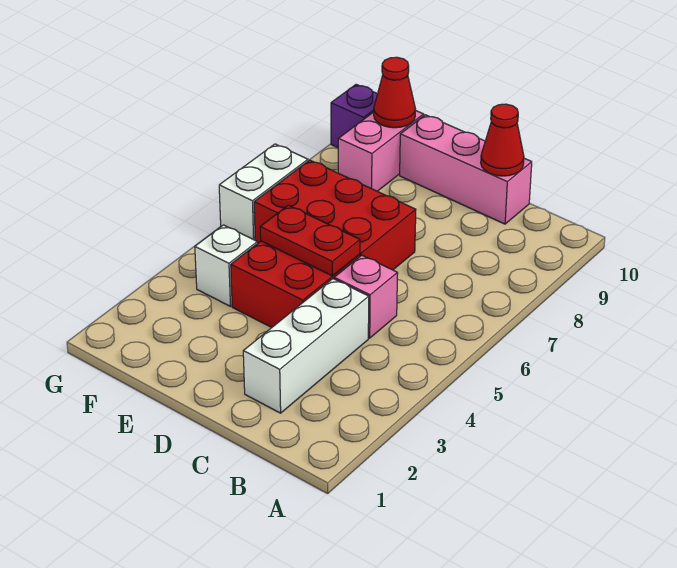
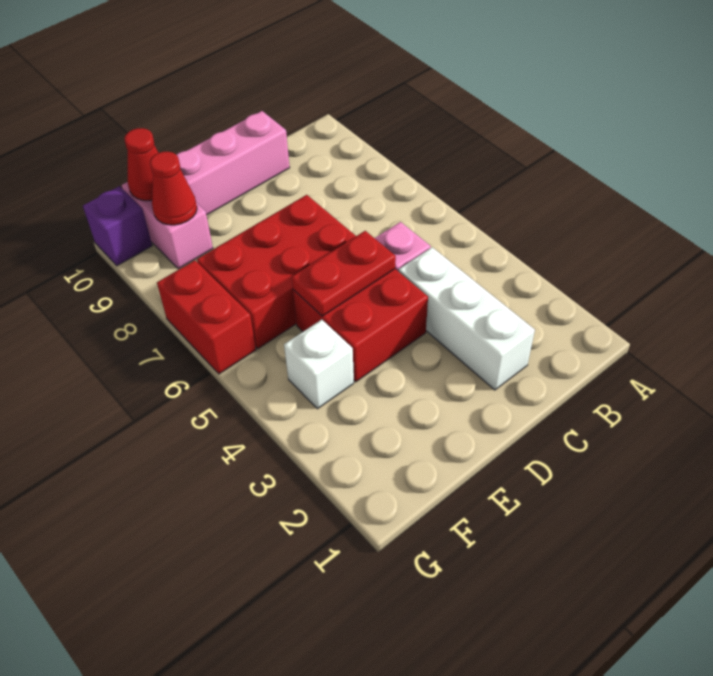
red 1x1 cone [481,104,524,176] -> red 1x1 cone moved to [150,152,197,225]
white 1x2 brick [219,144,308,240] -> red 1x2 brick [157,260,256,374]

